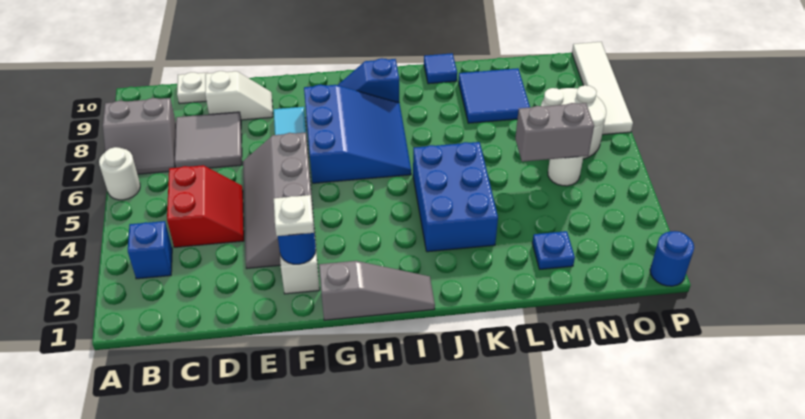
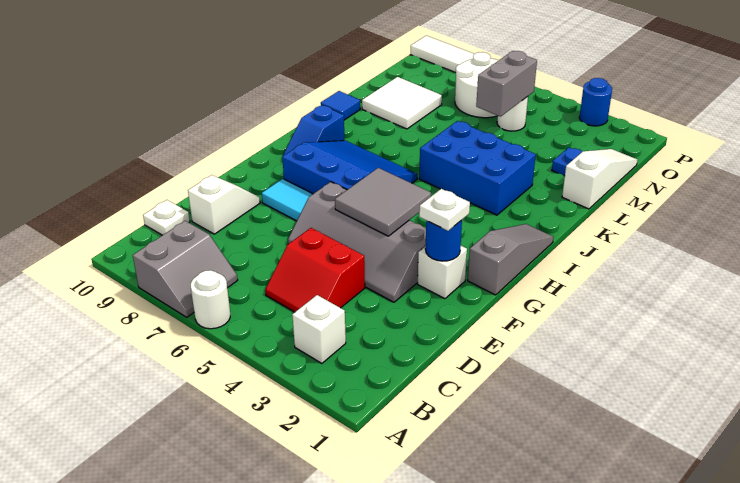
blue 1x1 brick [128,221,172,279] -> white 1x1 brick [292,295,346,363]
red 2x2 slope [167,165,244,247] -> red 2x2 slope turned to [265,228,365,312]
grey 2x2 tile [175,112,242,168] -> grey 2x2 tile moved to [335,168,431,236]
none -> white 1x3 slope [562,149,637,209]
blue 2x2 tile [459,68,530,123] -> white 2x2 tile [362,77,442,129]
blue 1x1 round brick [650,231,694,286] -> blue 1x1 round brick moved to [579,78,612,126]

